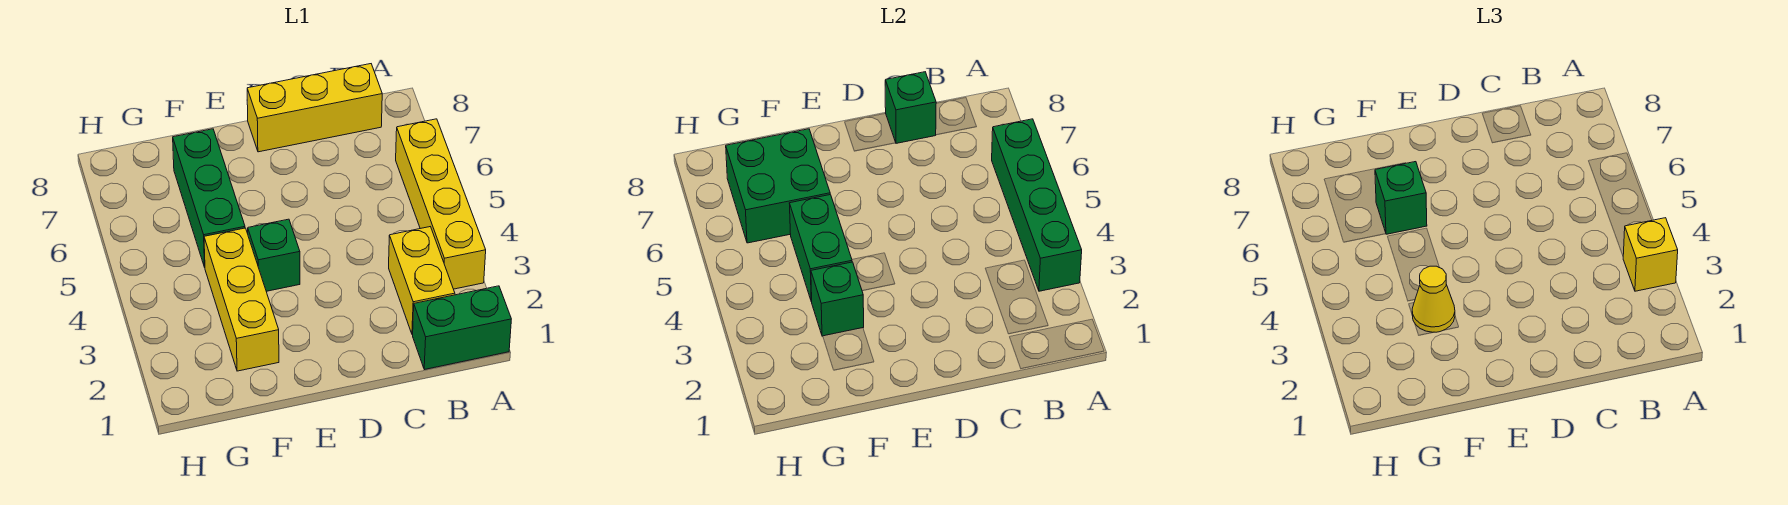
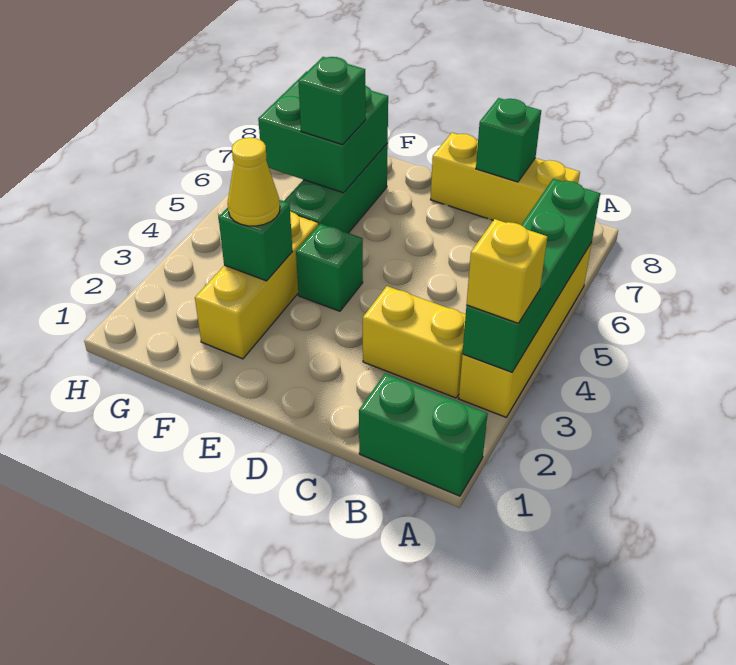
yellow 1x2 brick [389,227,455,335] -> yellow 1x2 brick turned to [363,286,466,398]
green 1x2 brick [790,195,852,302] -> none

